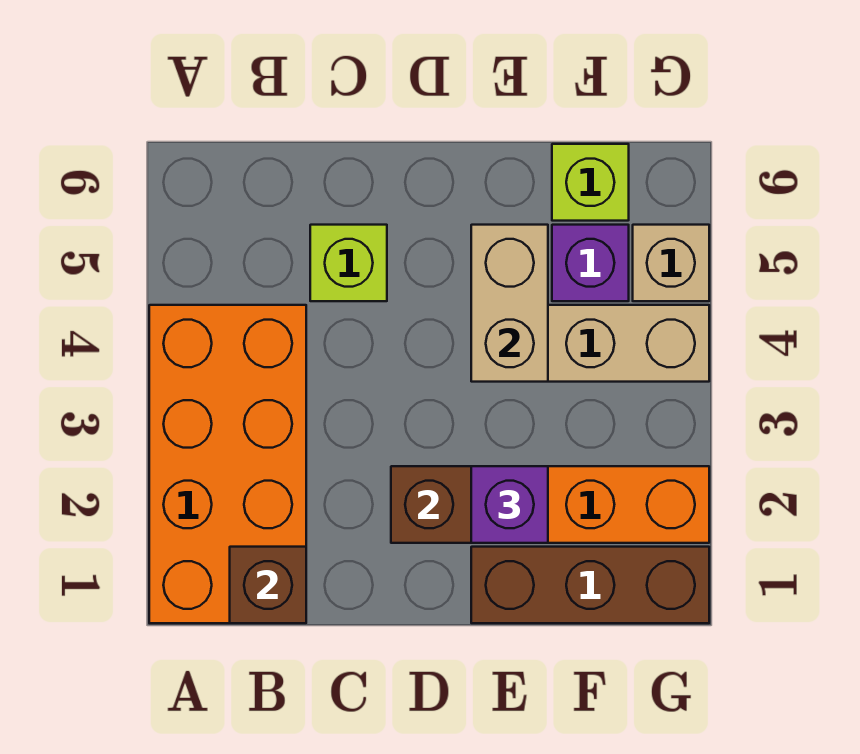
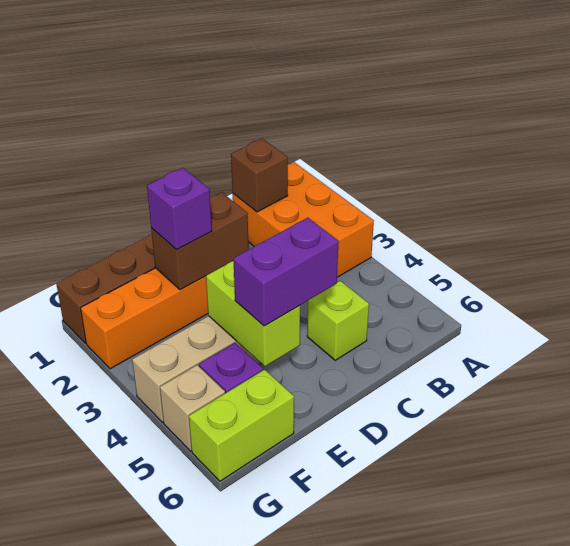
orange 2x4 brick [149,305,306,623] -> orange 2x3 brick [233,162,374,277]
none -> purple 1x2 brick [233,218,339,326]
tan 1x2 brick [471,225,548,382] -> lime 1x2 brick [206,261,300,366]
lime 1x1 brick [552,144,629,221] -> lime 1x2 brick [189,370,294,481]

